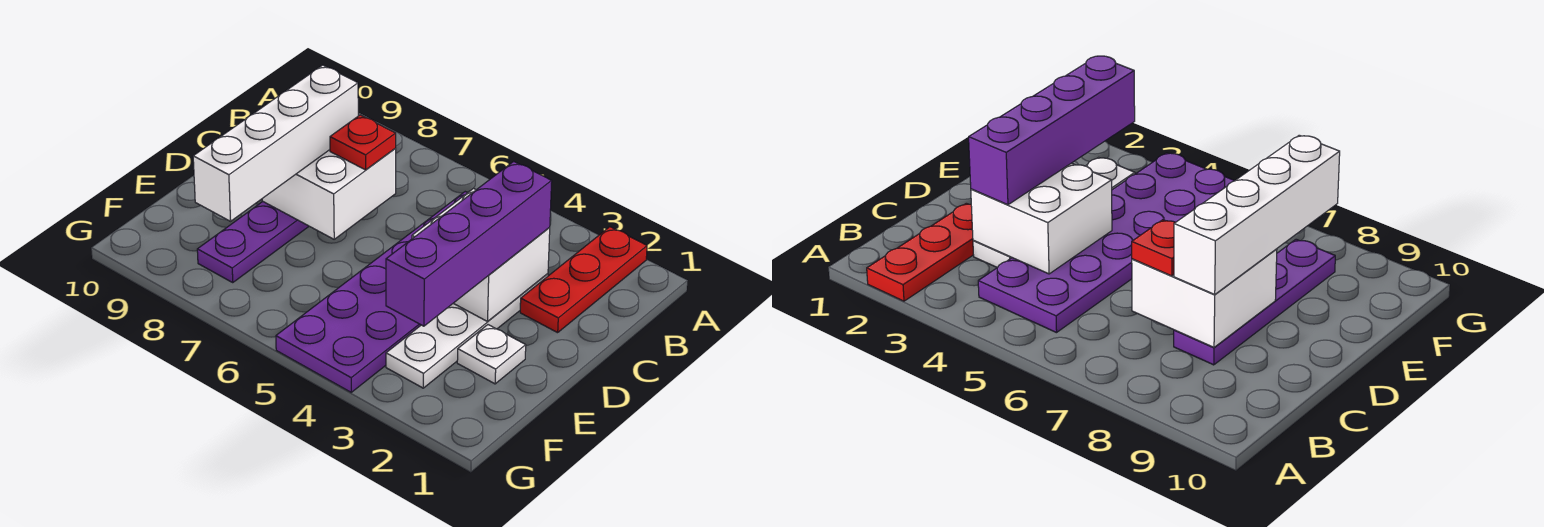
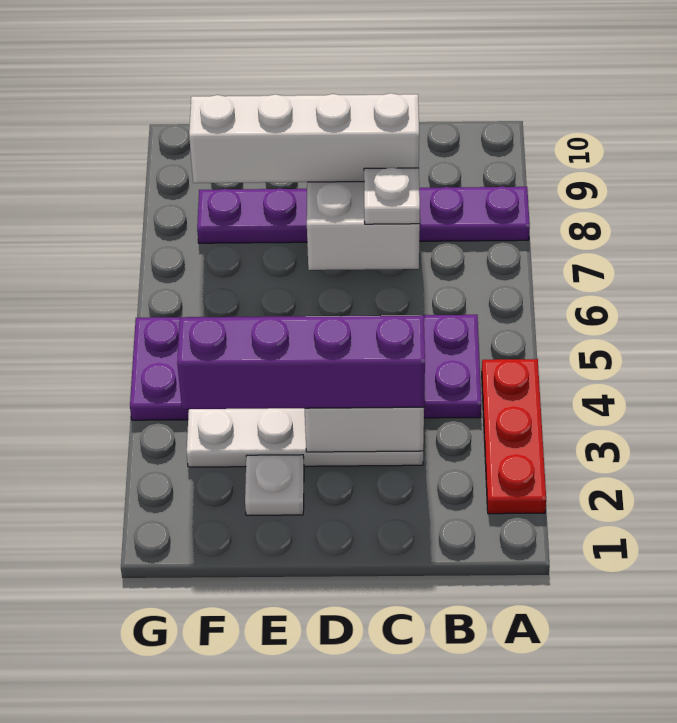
red 1x3 plate [520,227,647,333] -> red 1x3 plate turned to [482,359,546,514]
red 1x1 plate [330,115,396,170] -> white 1x1 plate [364,167,420,224]
purple 1x4 plate [197,202,309,282] -> purple 1x6 plate [197,186,530,243]

